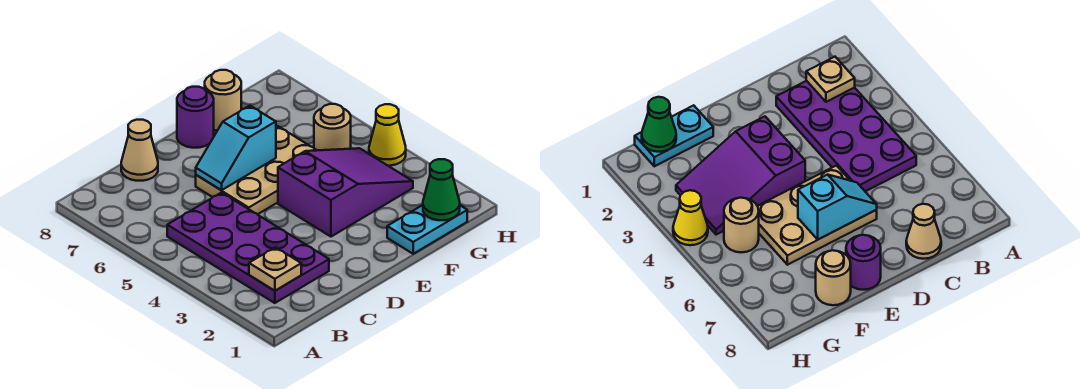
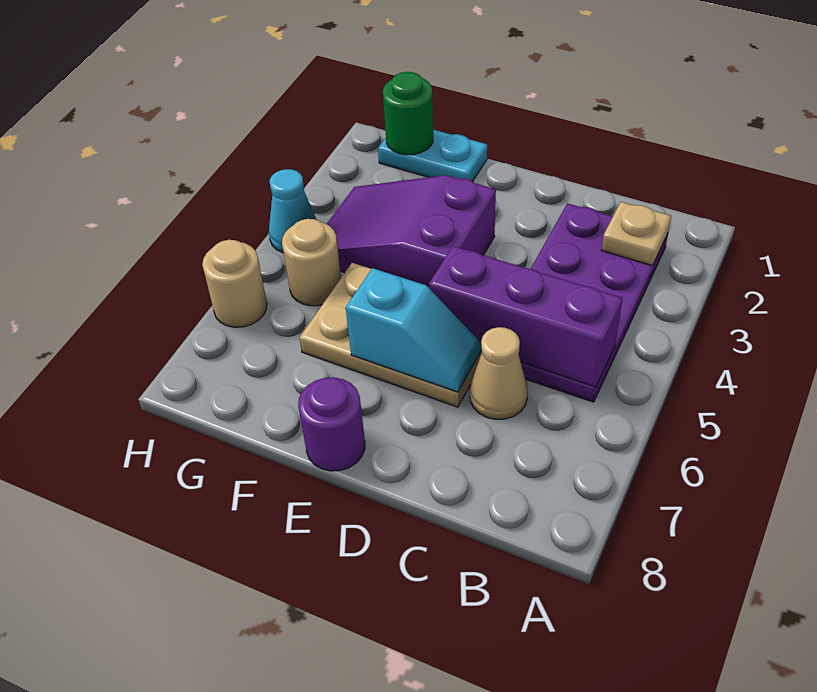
none -> purple 1x3 brick [429,246,623,387]
tan 1x1 cone [121,120,158,181] -> tan 1x1 cone moved to [470,327,528,419]
tan 1x1 round brick [205,70,241,131] -> tan 1x1 round brick moved to [202,240,267,327]
green 1x1 cone [423,159,460,220] -> green 1x1 round brick [383,72,433,155]
yellow 1x1 cone [369,104,406,166] -> cyan 1x1 cone [269,169,317,252]

